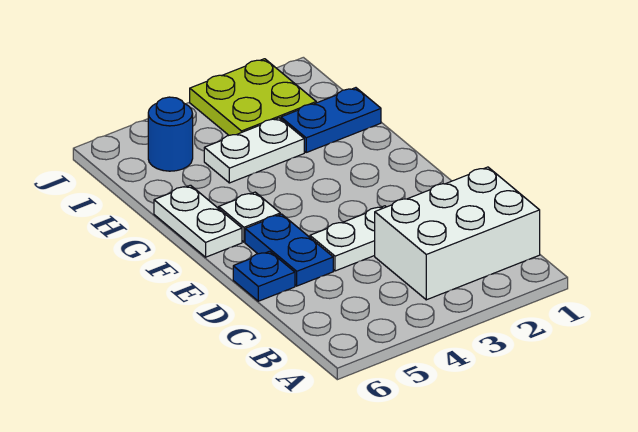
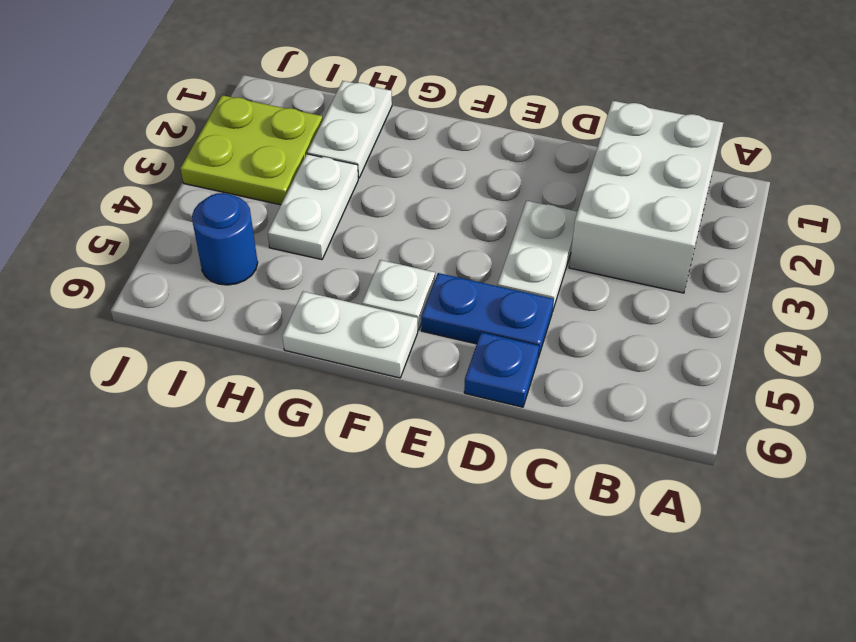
blue 1x2 plate [281,88,381,152] -> white 1x2 plate [307,81,392,178]

